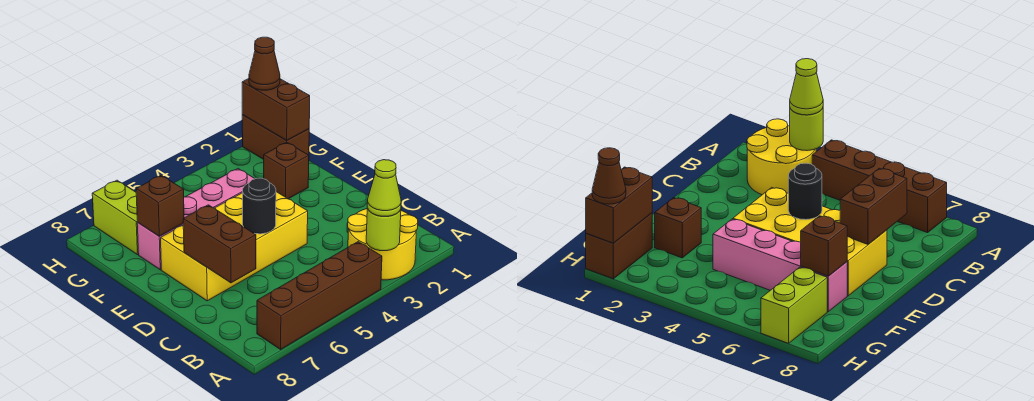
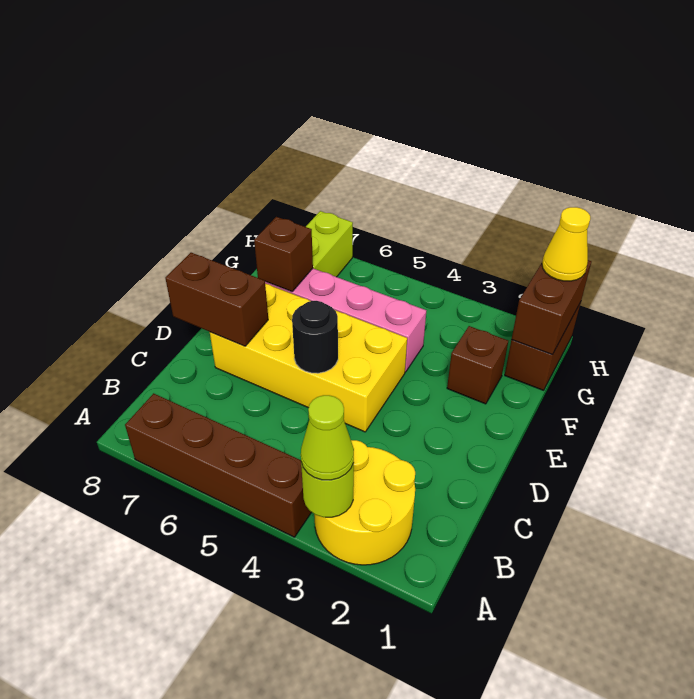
brown 1x2 brick [183,205,256,283] -> brown 1x2 brick turned to [165,253,268,346]
brown 1x1 cone [249,37,280,90] -> yellow 1x1 cone [542,207,590,281]

